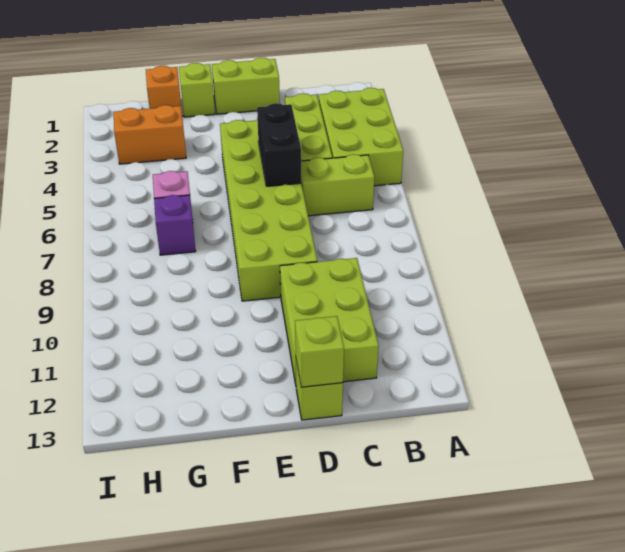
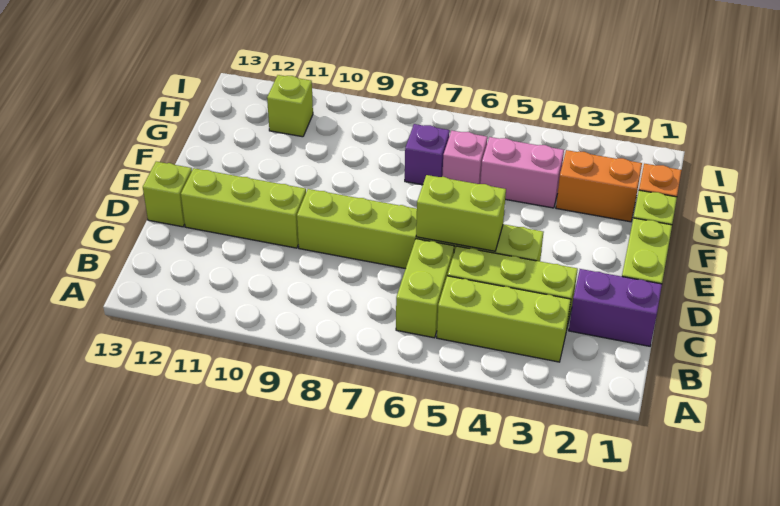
lime 2x3 brick [319,88,403,186] -> lime 1x3 brick [437,276,571,362]
none -> purple 1x2 brick [569,269,662,346]
lime 2x3 brick [280,258,379,384] -> lime 1x3 brick [181,168,306,248]
lime 2x6 brick [220,120,317,301] -> lime 1x6 brick [297,189,543,269]
black 1x2 brick [257,103,301,186] -> lime 1x2 brick [416,175,506,251]
lime 1x1 brick [295,316,344,387] -> lime 1x1 brick moved to [267,75,313,137]
orange 1x2 brick [114,105,186,164] -> orange 1x2 brick turned to [556,150,642,222]
none -> pink 1x2 brick [480,137,564,208]

